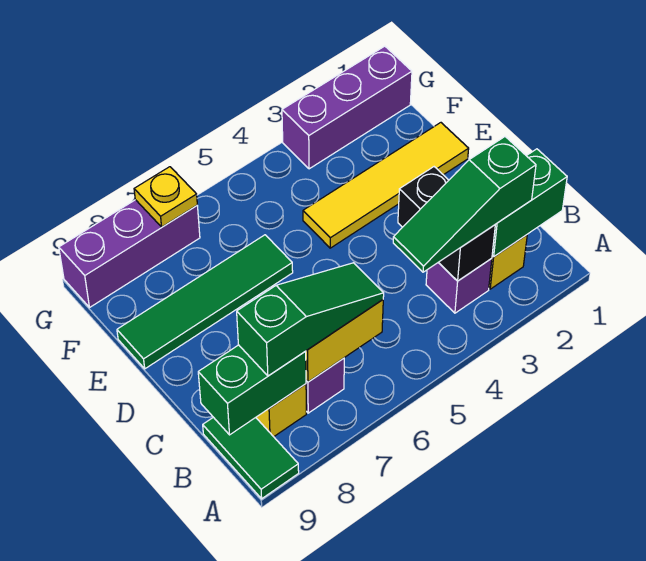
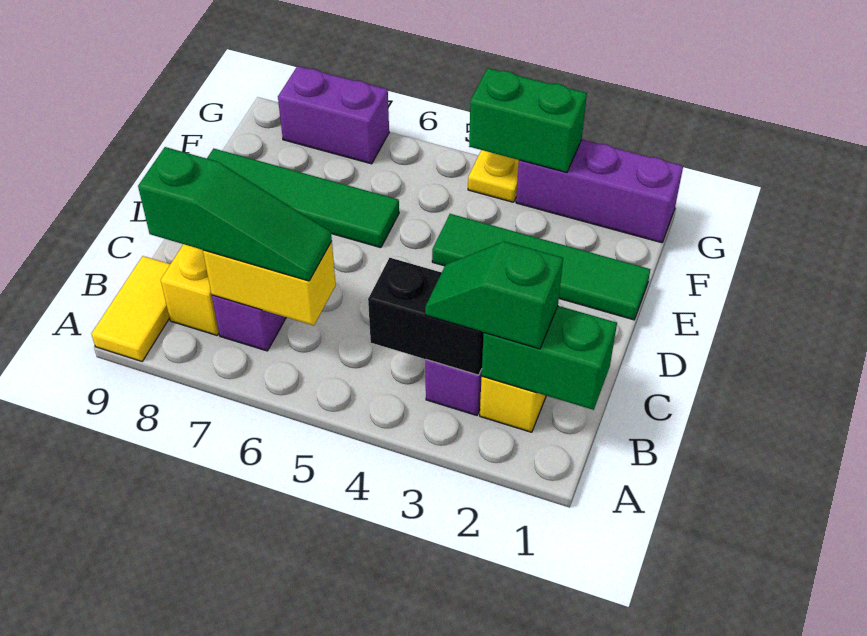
green 1x2 tile [203,417,299,499] -> yellow 1x2 tile [91,256,170,361]
green 1x3 slope [393,137,536,272] -> green 1x2 slope [425,241,563,349]
black 1x2 brick [398,167,495,281] -> black 1x2 brick turned to [368,258,484,375]
green 1x2 brick [198,345,306,435] -> green 1x2 brick moved to [469,68,587,173]
yellow 1x4 tile [303,123,469,248] -> green 1x4 tile [432,214,650,320]
purple 1x3 brick [59,200,200,307] -> purple 1x2 brick [278,66,389,164]
yellow 1x1 plate [134,167,197,227] -> yellow 1x1 plate moved to [468,150,519,202]

